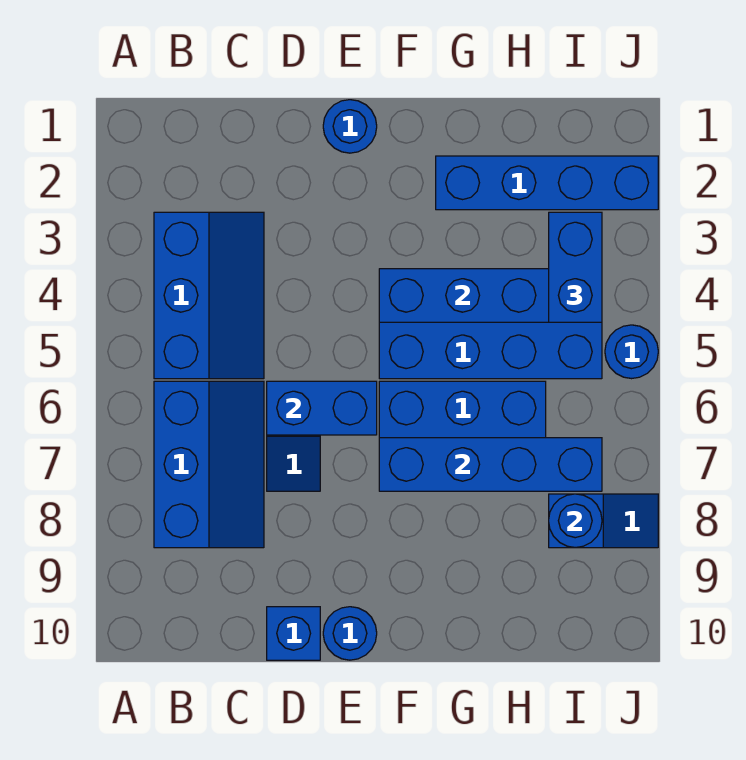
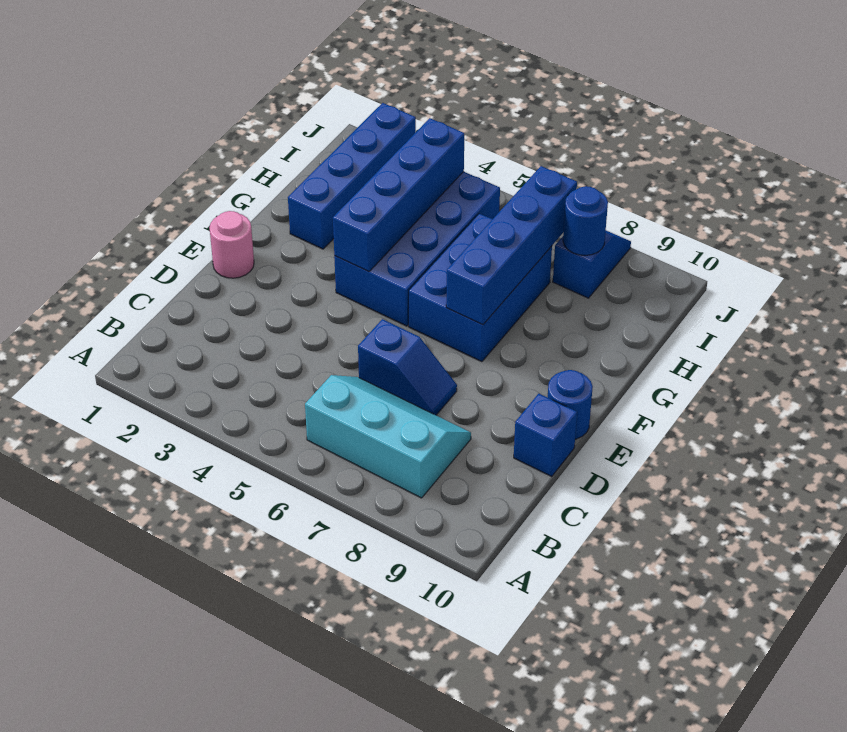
blue 2x3 slope [154,212,264,379] -> none
blue 2x3 slope [154,381,264,548] -> cyan 2x3 slope [305,375,471,498]
blue 1x2 brick [267,381,377,435] -> none
blue 1x1 round brick [323,100,377,153] -> pink 1x1 round brick [209,211,254,278]
blue 1x2 brick [549,212,602,322] -> none
blue 1x1 round brick [605,325,658,379] -> none

